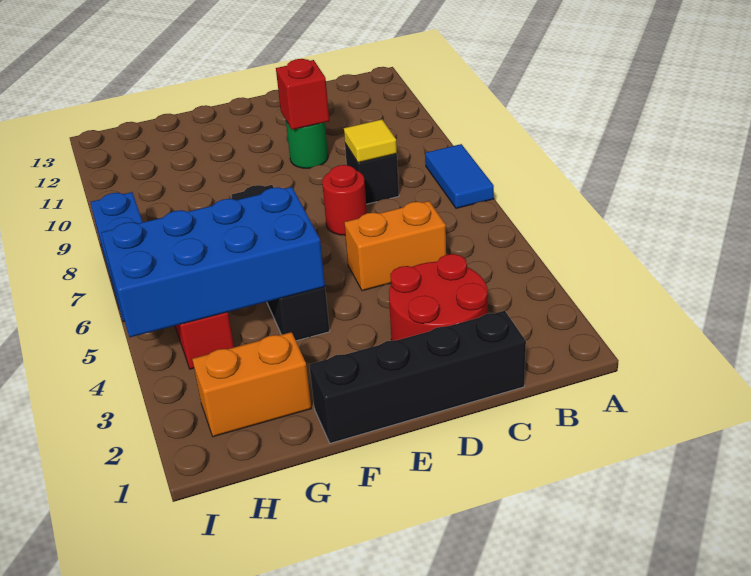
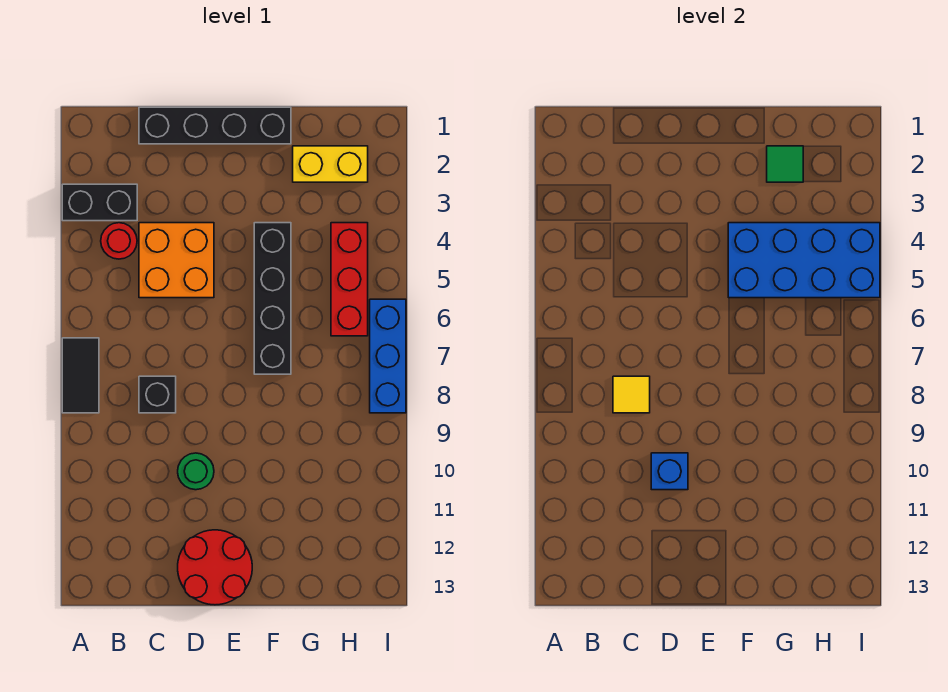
none -> black 1x2 brick [62,184,137,221]
blue 1x2 tile [425,144,494,208] -> black 1x2 tile [62,338,99,413]
red 2x2 round brick [389,254,488,341] -> red 2x2 round brick moved to [178,530,252,605]
orange 1x2 brick [344,201,446,291] -> orange 2x2 brick [139,223,214,298]
red 1x1 round brick [322,165,367,235] -> red 1x1 round brick moved to [101,223,137,259]
red 1x1 brick [276,59,329,130] -> blue 1x1 brick [651,453,688,490]
orange 1x2 brick [192,332,311,437] -> yellow 1x2 brick [293,146,368,182]
none -> green 1x1 tile [767,146,803,182]

